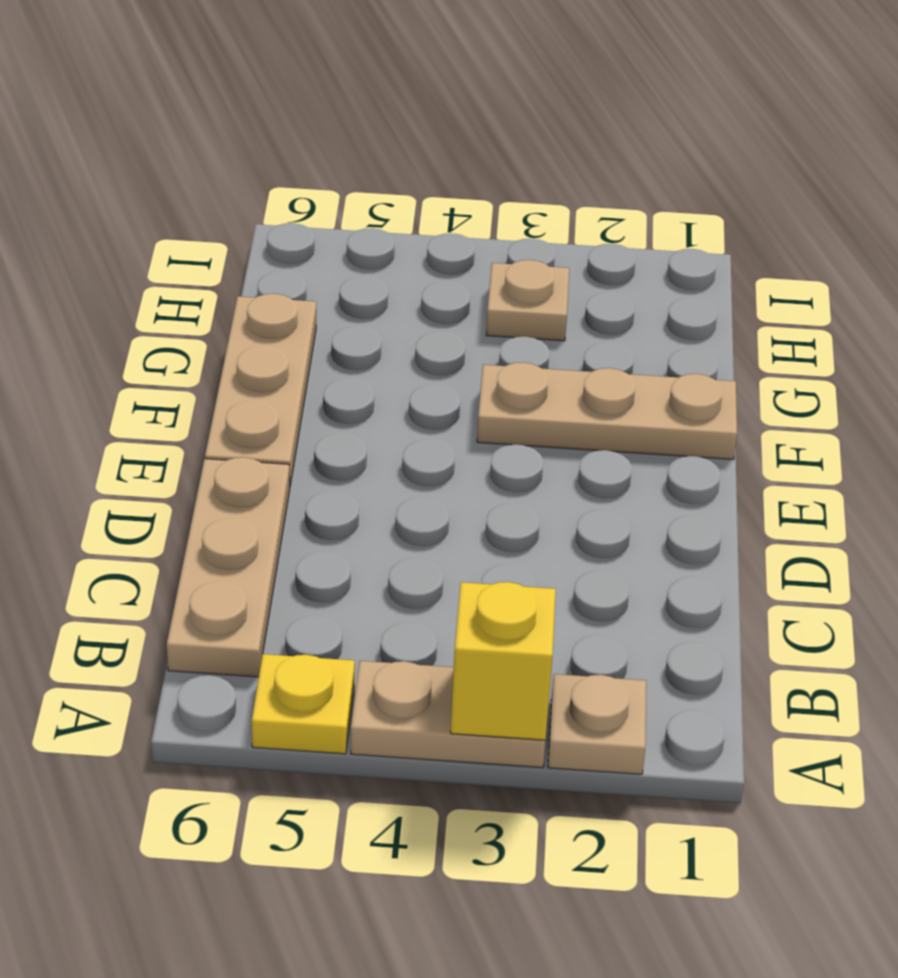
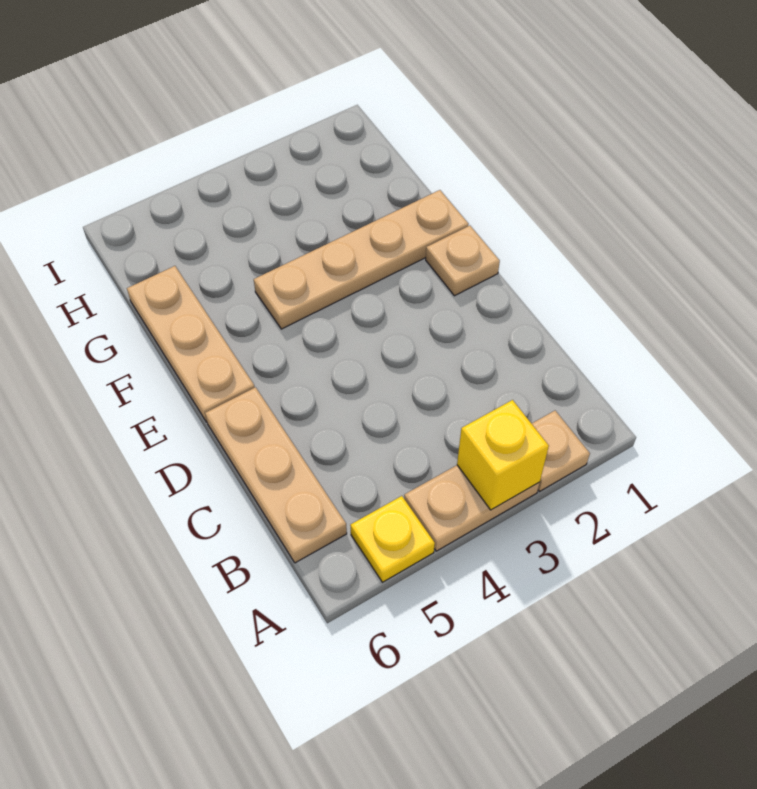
tan 1x3 plate [477,362,737,459] -> tan 1x4 plate [254,190,469,329]
tan 1x1 plate [486,260,569,341] -> tan 1x1 plate moved to [426,226,500,296]

